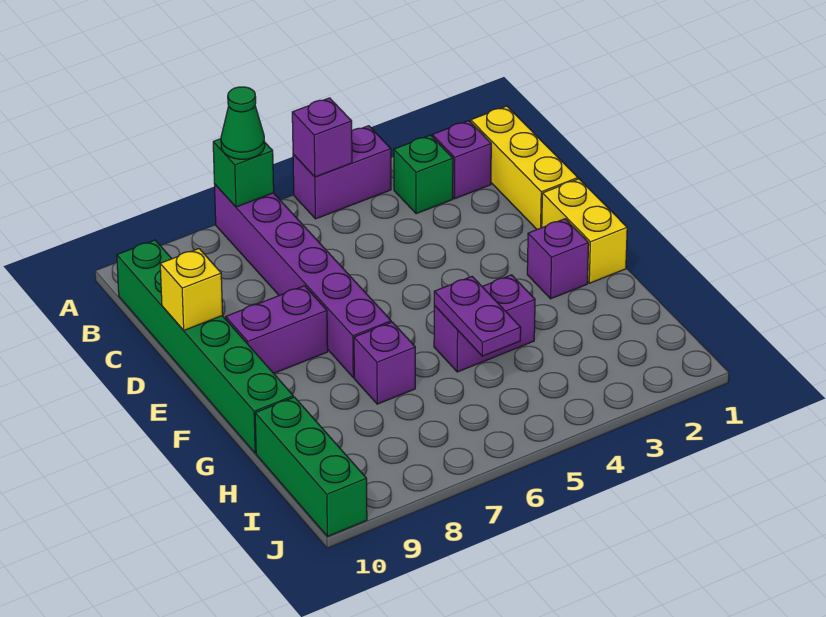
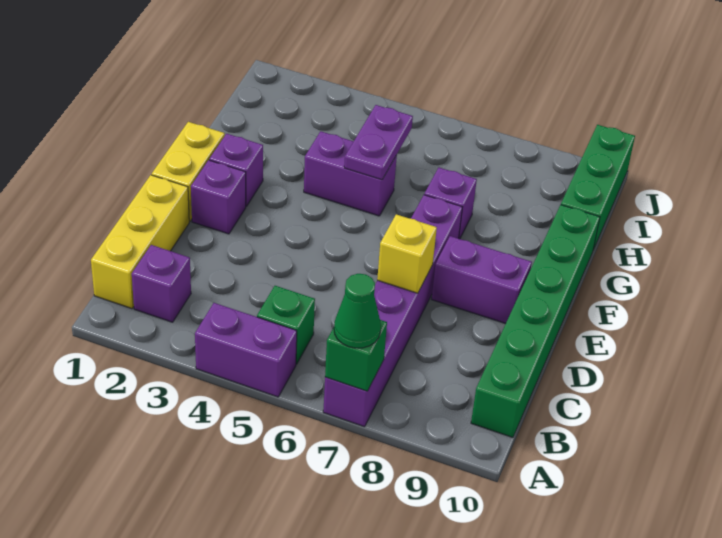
purple 1x1 brick [292,98,352,177] -> purple 1x1 brick moved to [191,160,246,234]
green 1x1 brick [394,135,453,214] -> green 1x1 brick moved to [257,286,315,364]
yellow 1x1 brick [160,249,223,330] -> yellow 1x1 brick moved to [377,214,437,293]

